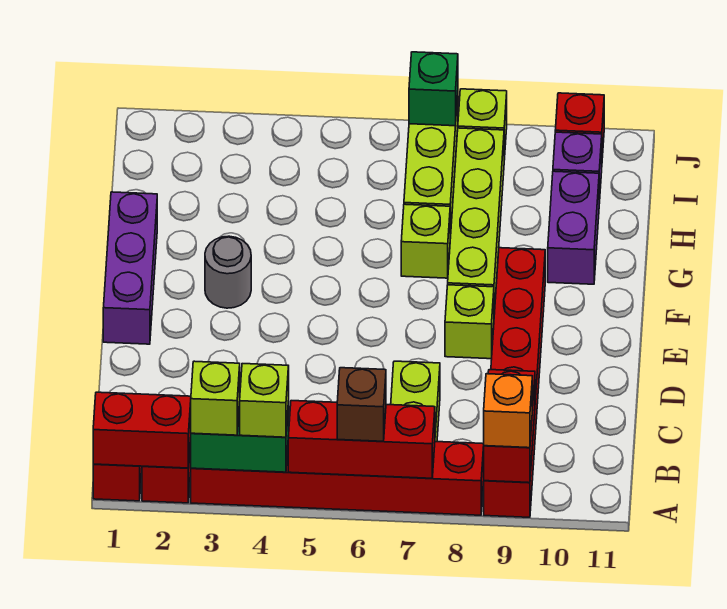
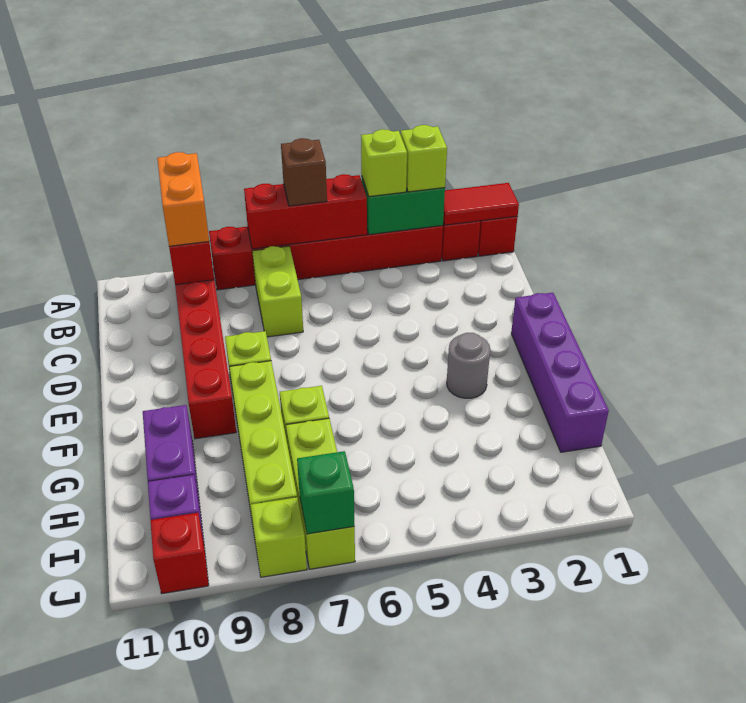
red 1x2 brick [93,392,191,468] -> red 1x2 tile [443,183,519,225]
orange 1x1 brick [484,374,532,448] -> orange 1x2 brick [157,152,209,246]
purple 1x3 brick [103,192,157,344] -> purple 1x4 brick [511,293,609,452]

